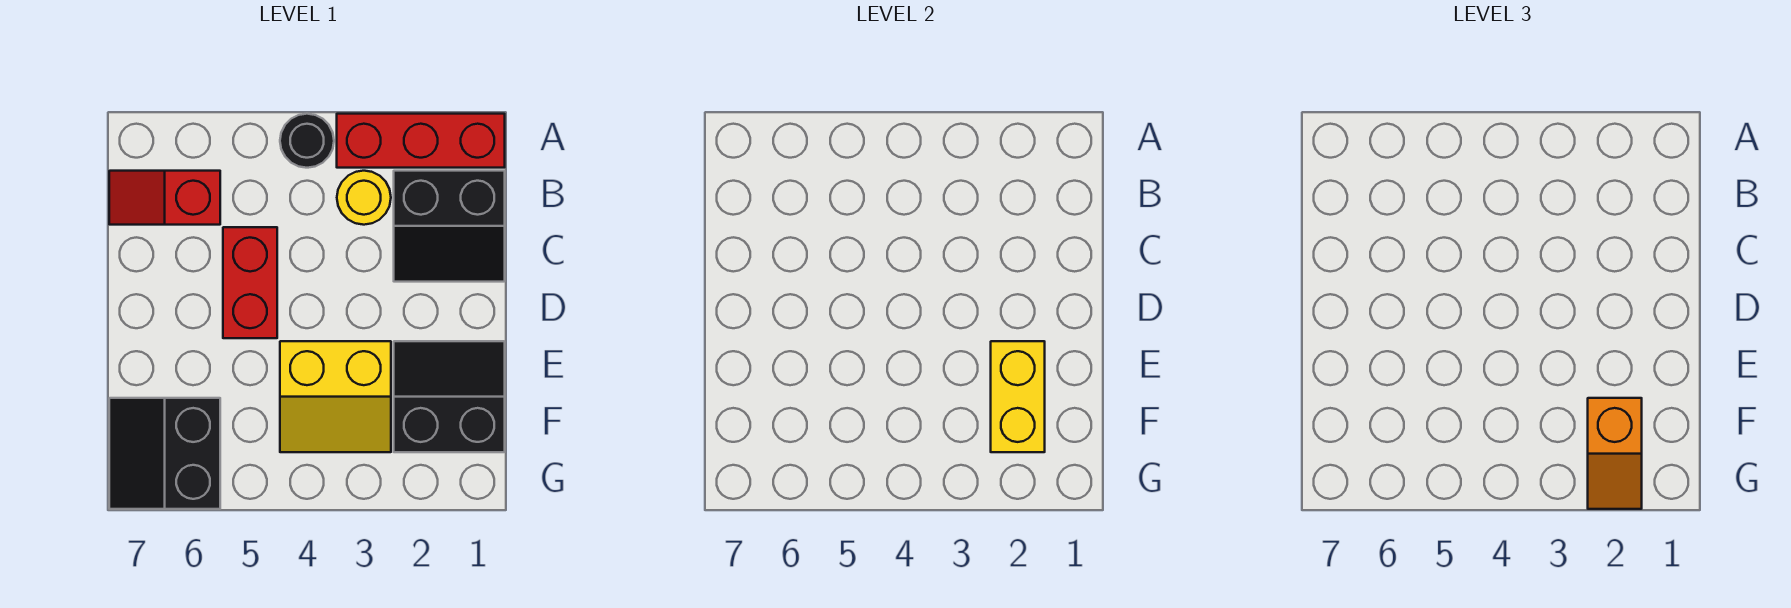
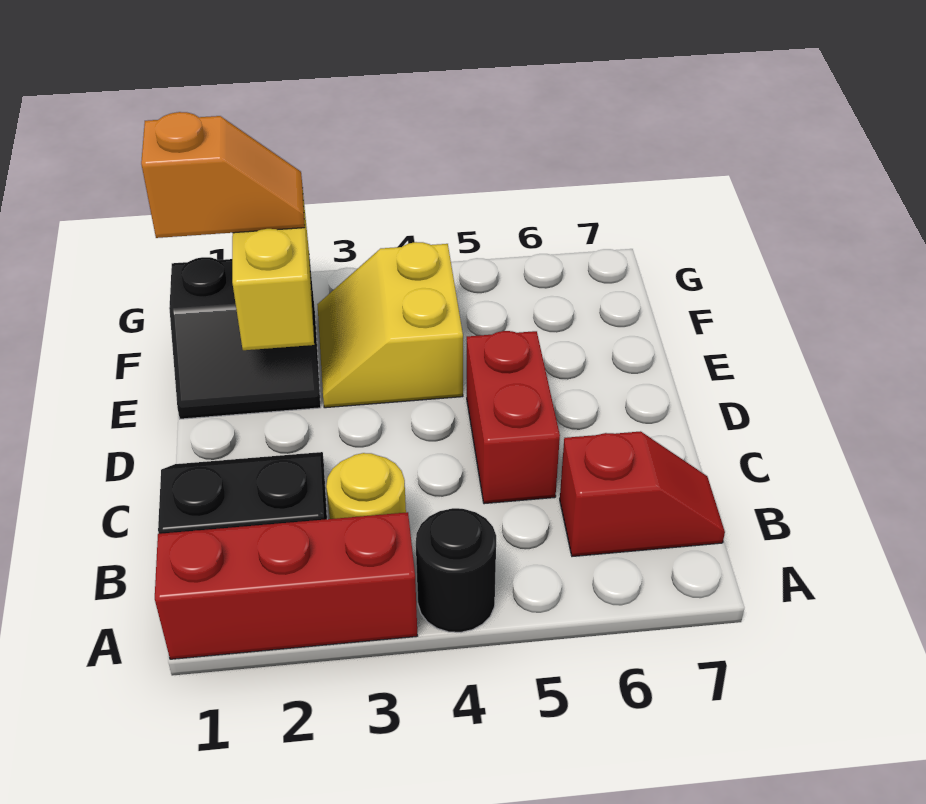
yellow 2x2 slope [280,341,391,452] -> yellow 2x2 slope turned to [317,242,463,408]
orange 1x2 slope [1588,398,1642,509] -> orange 1x2 slope turned to [141,112,305,238]
black 2x2 slope [109,398,220,509] -> none

